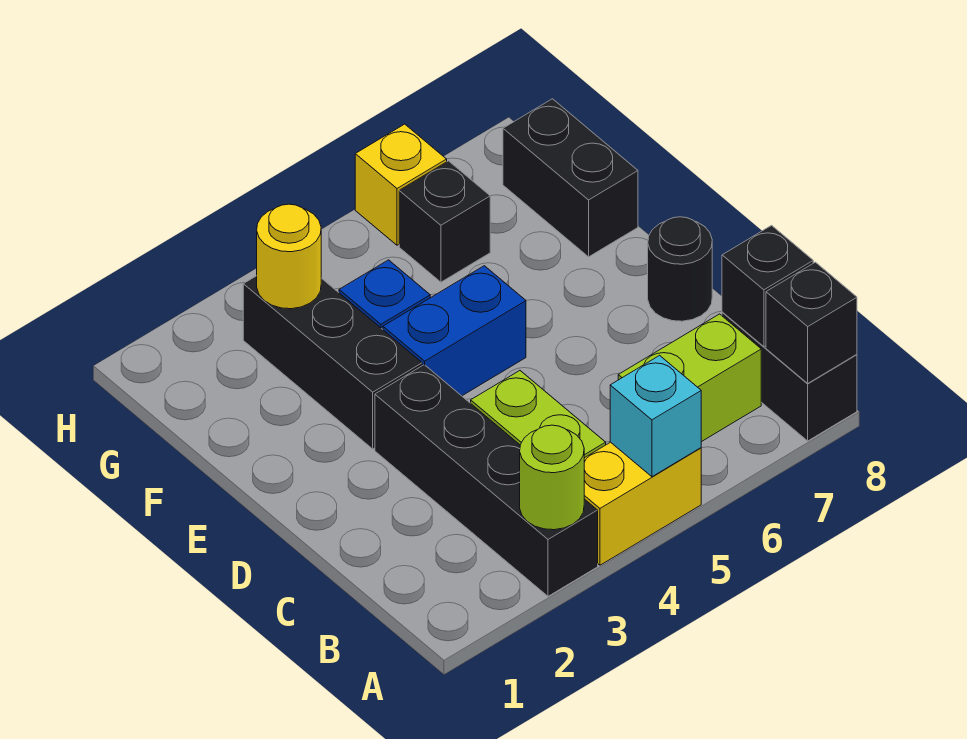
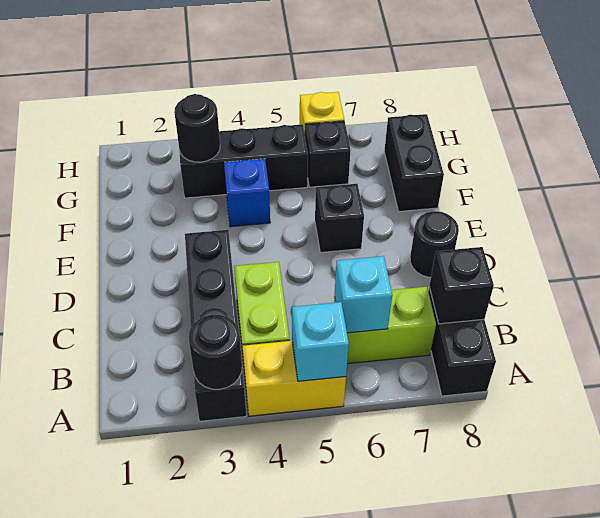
lime 1x1 round brick [520,425,584,530] -> black 1x1 round brick [189,314,242,389]
black 1x1 brick [766,262,857,384] -> black 1x1 brick moved to [315,184,364,252]
none -> cyan 1x1 brick [335,256,392,333]
black 1x3 brick [243,276,422,449] -> black 1x3 brick turned to [179,124,308,198]
blue 1x2 brick [383,266,526,396] -> none
yellow 1x1 round brick [257,204,321,309] -> black 1x1 round brick [174,94,220,162]

